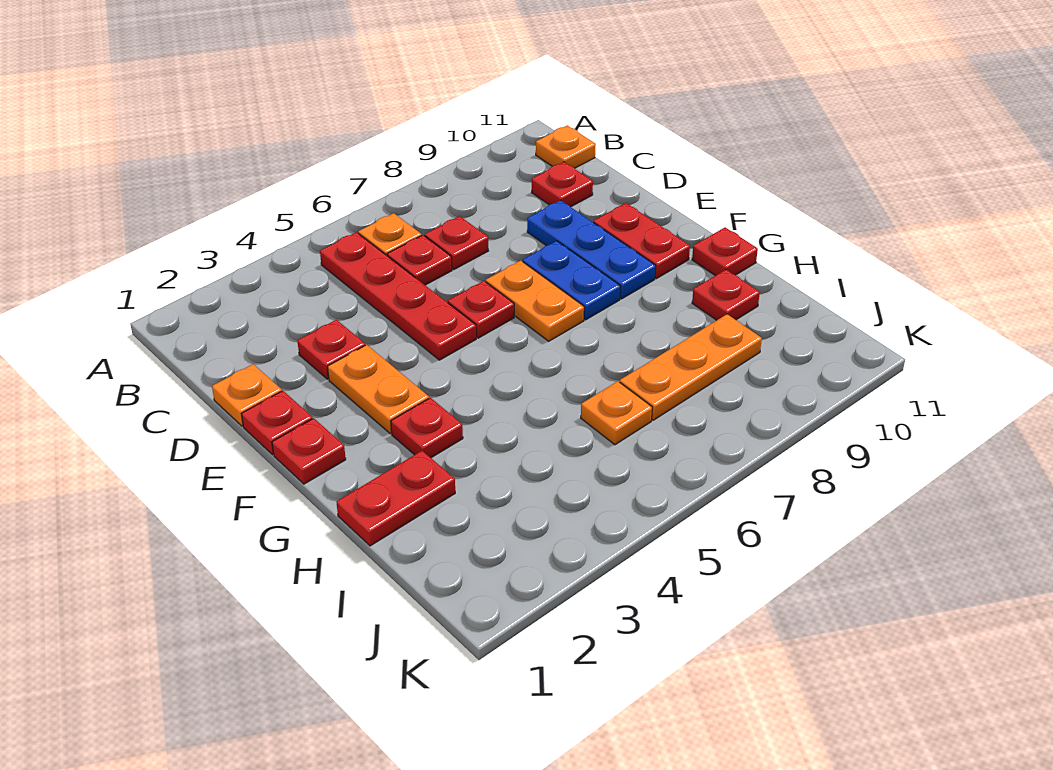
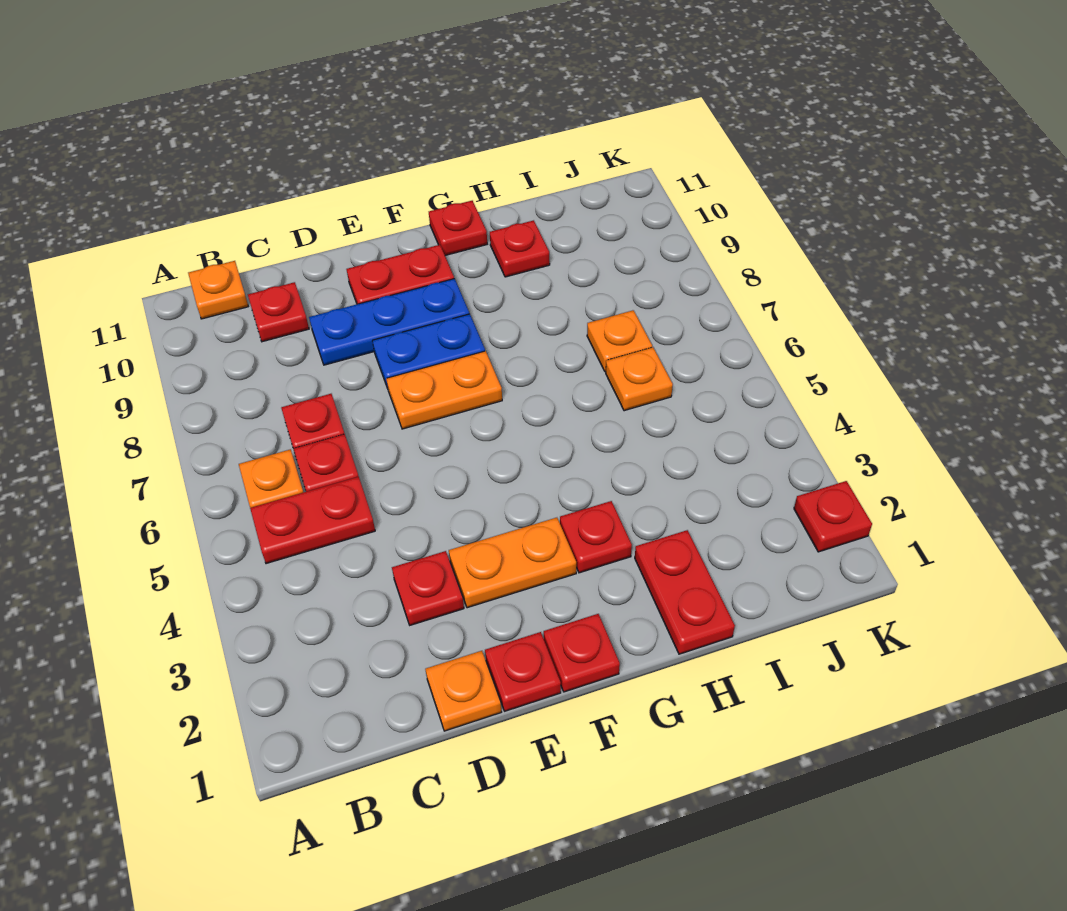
red 1x4 plate [320,232,476,360] -> red 1x2 plate [250,477,375,564]
red 1x1 plate [448,281,514,338] -> red 1x1 plate moved to [794,481,872,552]
orange 1x3 plate [620,314,762,420] -> orange 1x1 plate [587,310,652,372]

